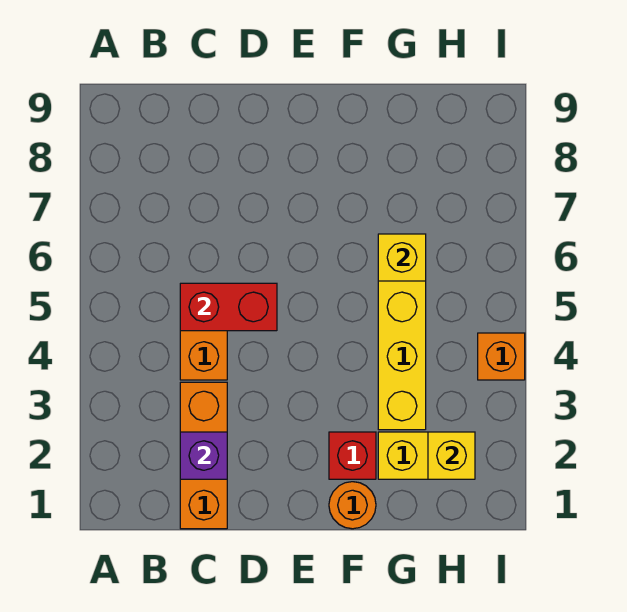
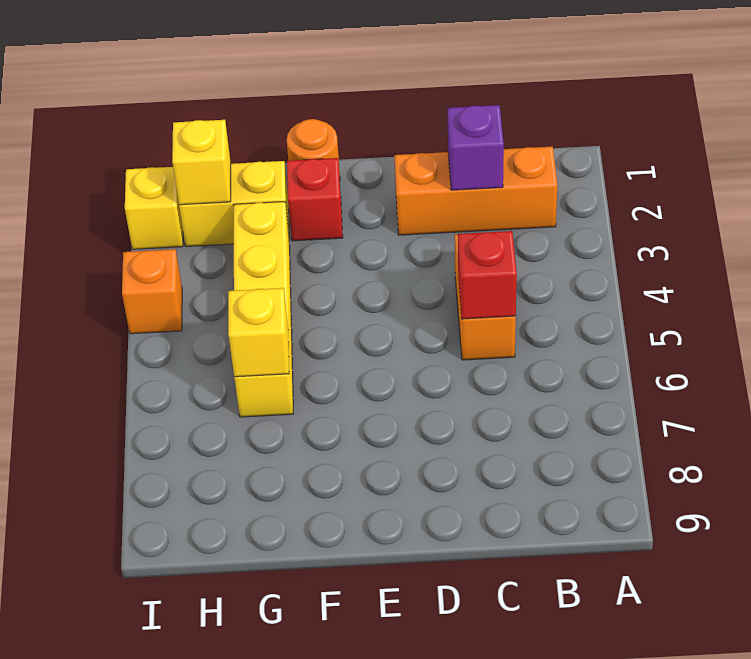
orange 1x3 brick [180,382,227,529] -> orange 1x3 brick turned to [394,147,557,235]
red 1x2 brick [180,283,277,331] -> red 1x1 brick [458,231,517,319]
none -> yellow 1x1 brick [125,167,183,249]

